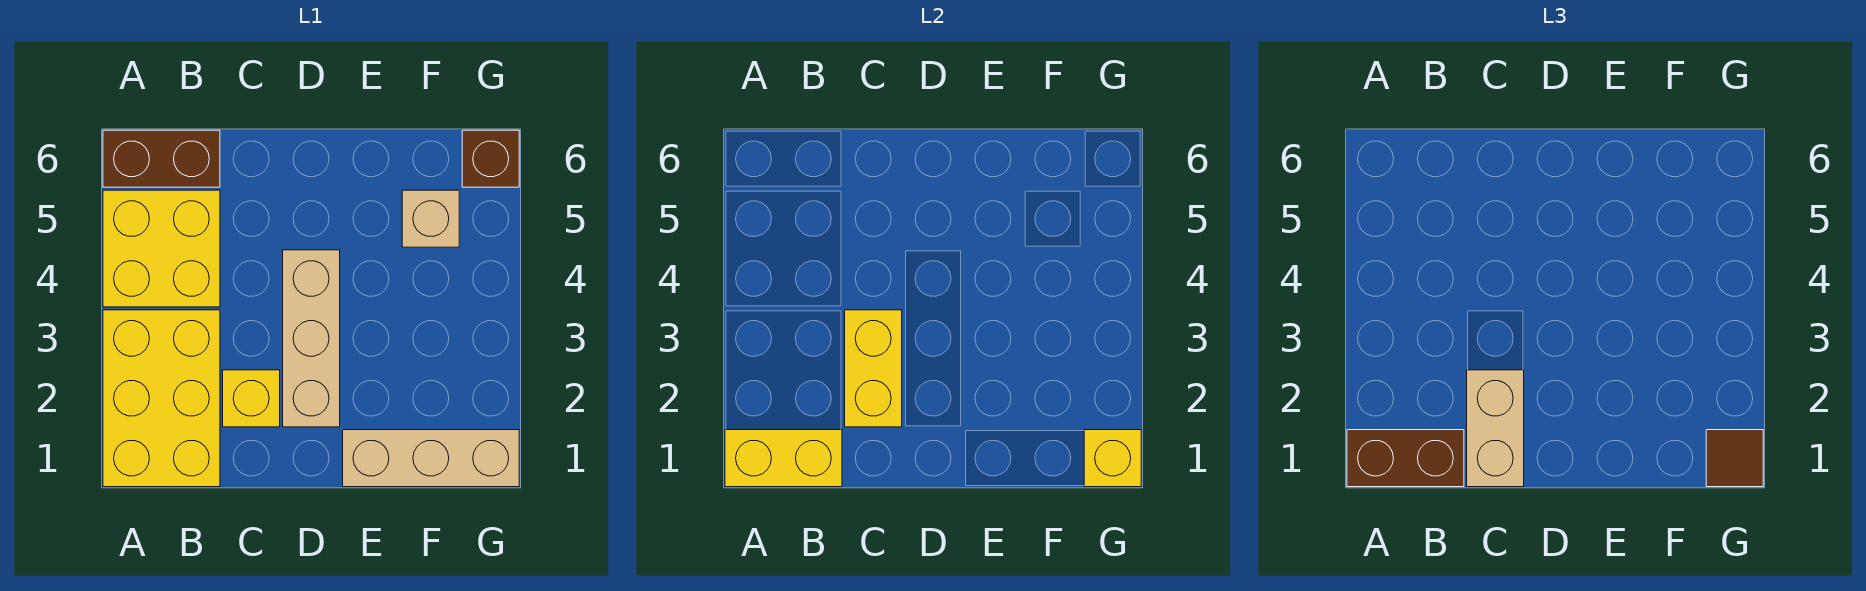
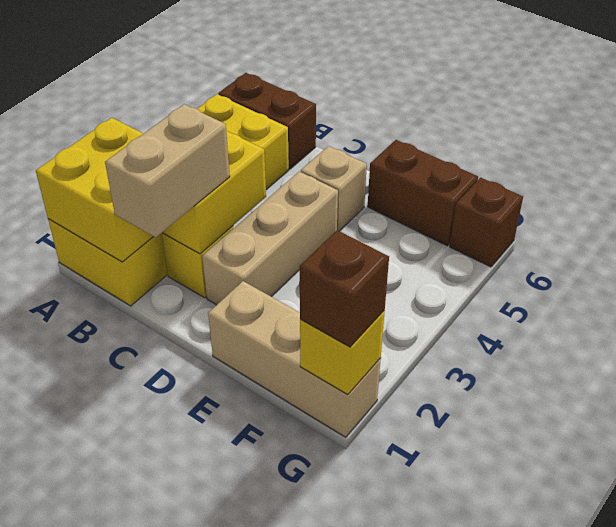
yellow 1x2 brick [725,430,842,487] -> yellow 2x2 brick [36,118,153,262]
brown 1x2 brick [1347,430,1464,487] -> brown 1x2 brick moved to [368,140,478,246]
tan 1x1 brick [402,190,459,247] -> tan 1x1 brick moved to [301,146,367,231]
brown 1x1 tile [1706,430,1763,487] -> brown 1x1 brick [300,230,389,347]

